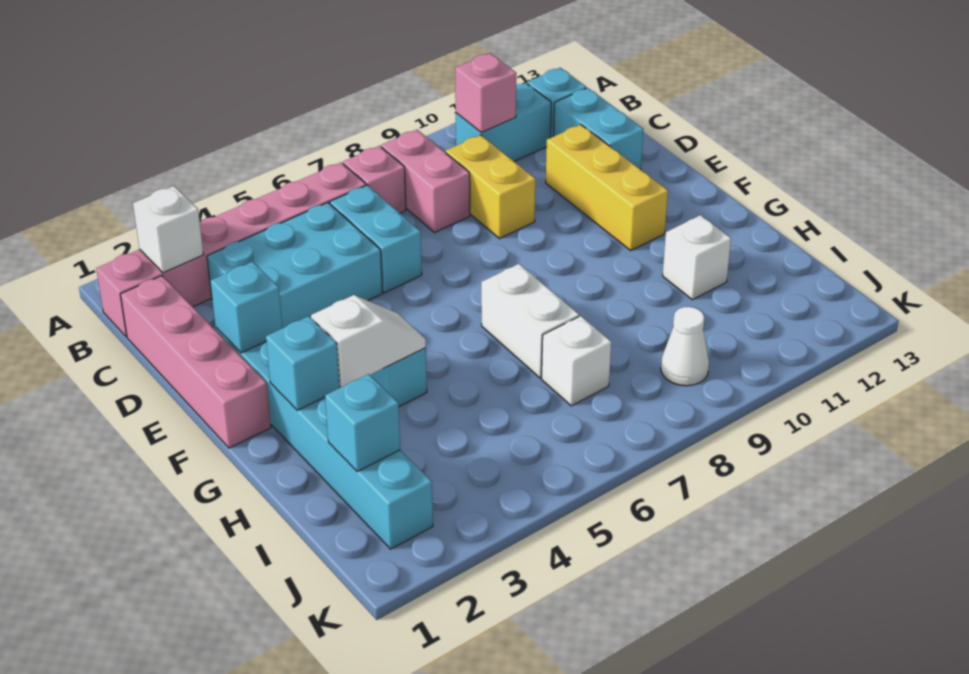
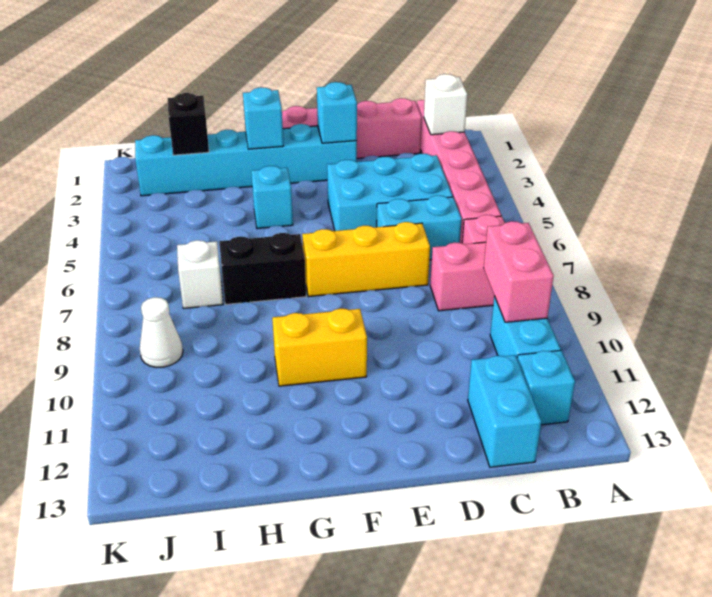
pink 1x1 brick [455,53,516,132] -> pink 1x2 brick [484,221,554,322]
cyan 2x3 brick [207,203,382,328] -> cyan 2x3 brick turned to [327,153,453,231]
yellow 1x2 brick [446,135,535,239] -> yellow 1x2 brick moved to [272,309,367,386]
cyan 1x2 brick [554,88,643,170] -> cyan 1x2 brick turned to [468,355,541,467]
yellow 1x3 brick [546,125,668,250] -> yellow 1x3 brick moved to [302,222,430,297]
white 1x2 slope [311,295,426,387] -> none
white 1x2 brick [481,264,579,378] -> black 1x2 brick [219,233,306,304]
white 1x1 brick [663,215,731,300] -> none
cyan 1x1 brick [325,374,400,471] -> black 1x1 brick [168,93,209,155]

